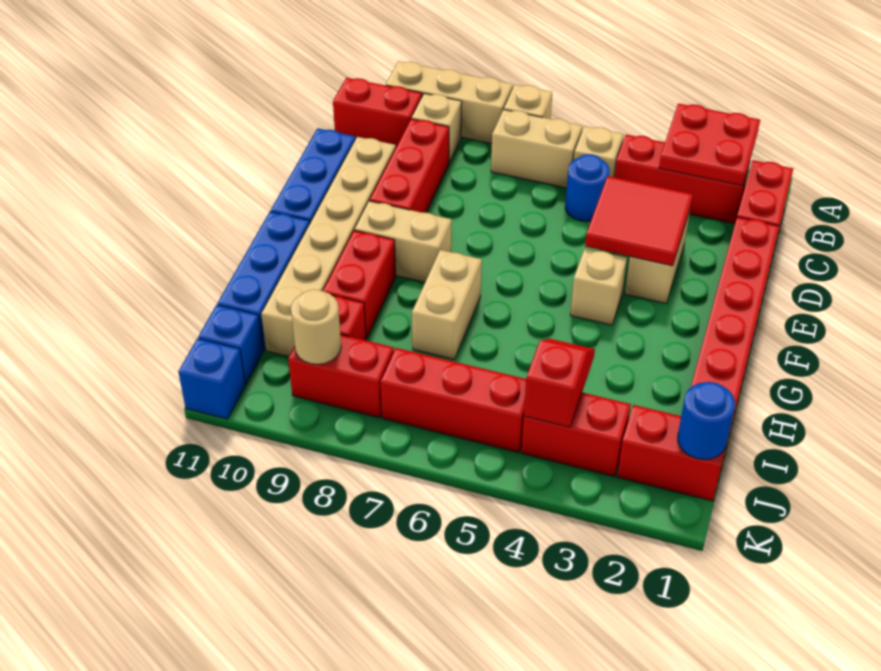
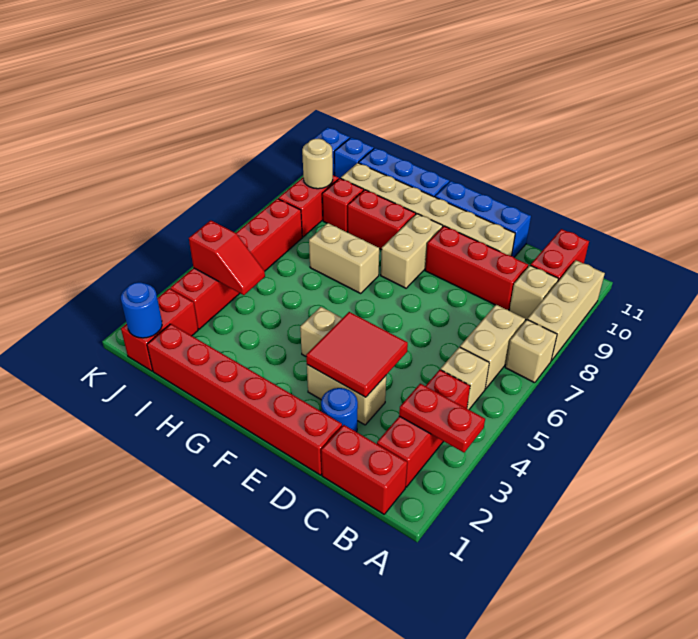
red 2x2 plate [659,103,760,186] -> red 1x2 plate [399,384,485,452]
blue 1x1 round brick [565,154,610,222] -> blue 1x1 round brick moved to [321,388,358,432]

